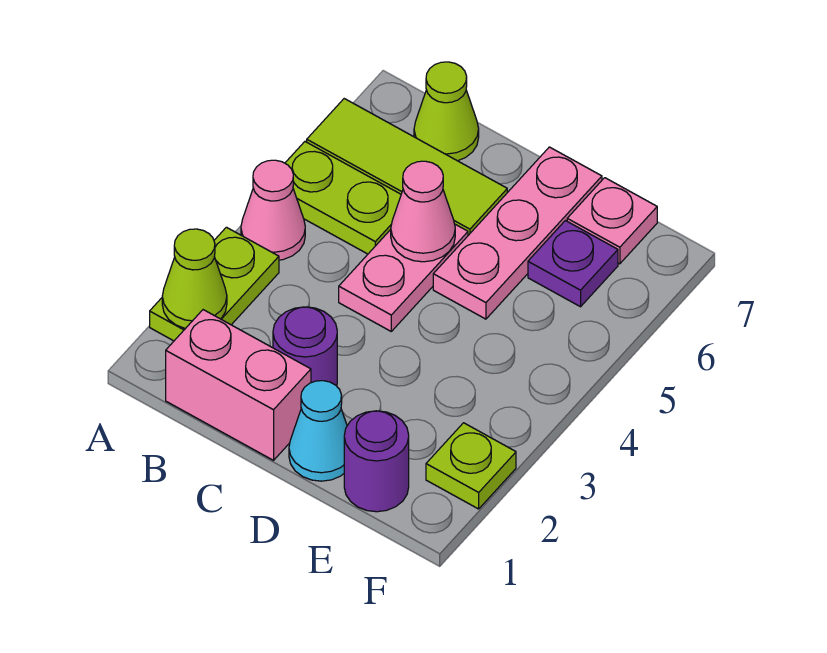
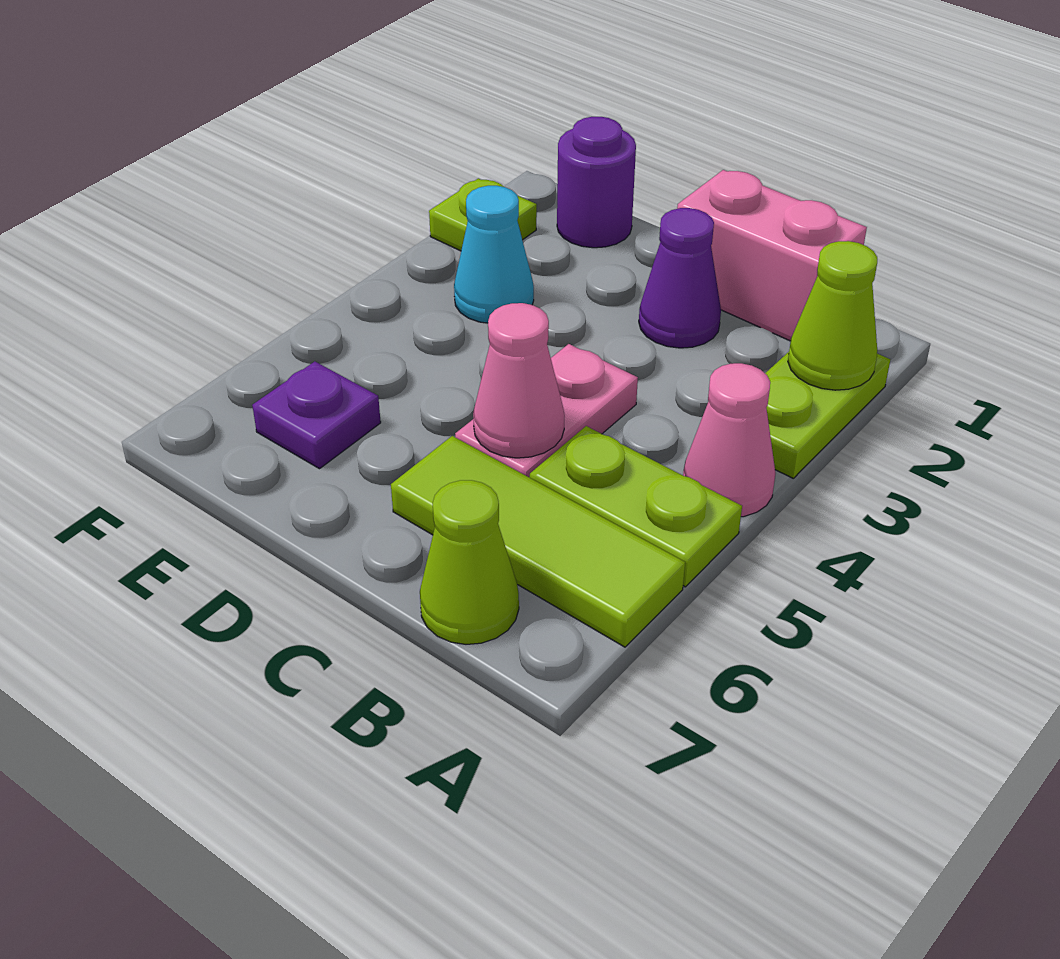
purple 1x1 round brick [273,307,337,386] -> purple 1x1 cone [639,208,721,348]
cyan 1x1 cone [289,381,347,481] -> cyan 1x1 cone moved to [454,186,534,323]
pink 1x3 plate [433,147,602,319] -> none
pink 1x1 plate [567,178,657,264] -> none

